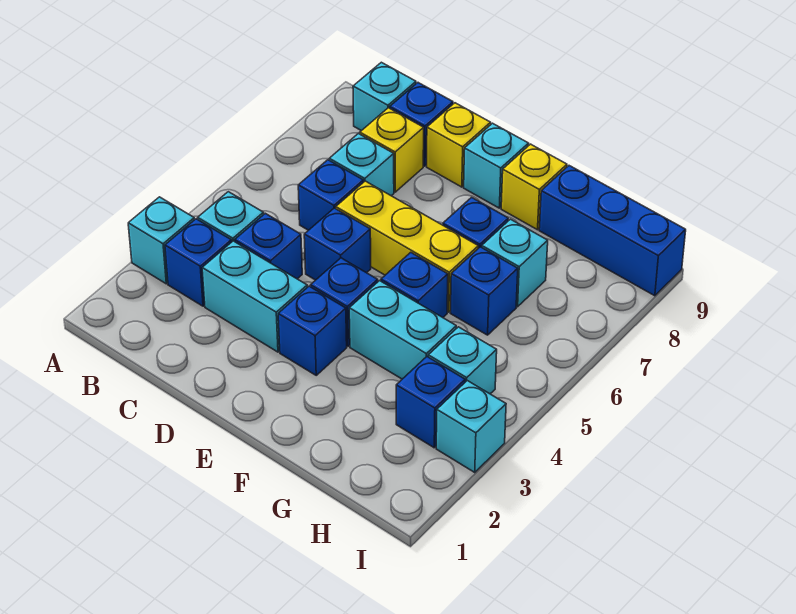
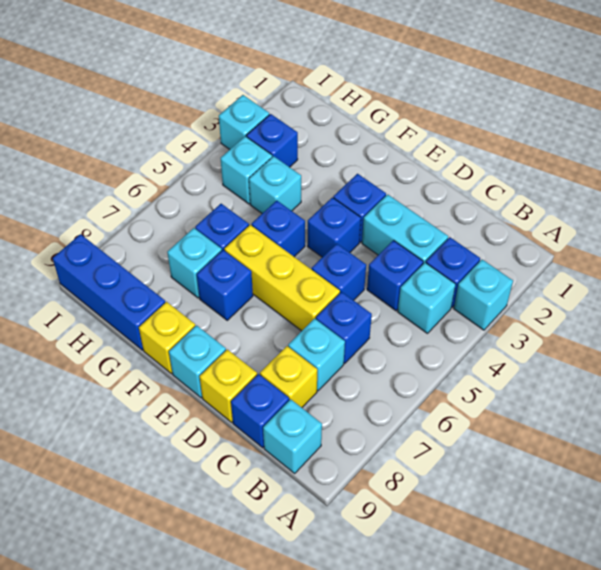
cyan 1x2 brick [349,281,456,379] -> cyan 1x1 brick [249,156,301,213]

